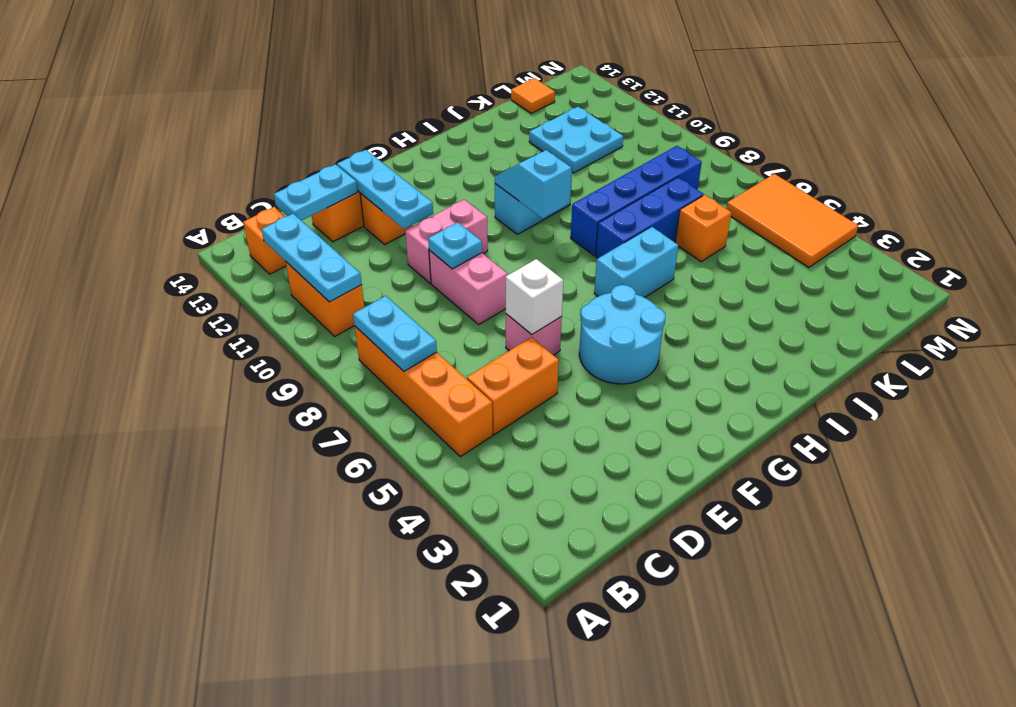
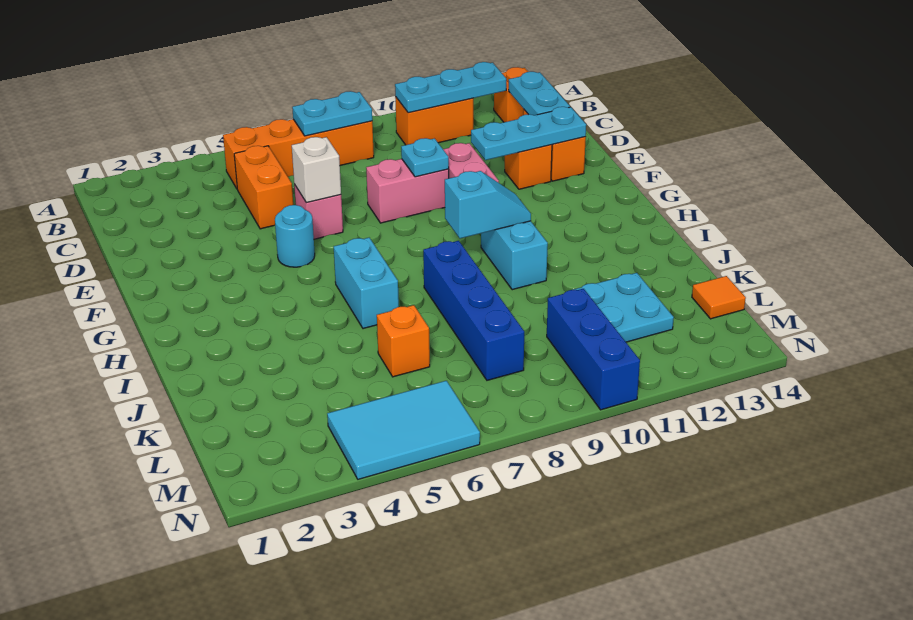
cyan 2x2 round brick [579,285,665,384] -> cyan 1x1 round brick [275,205,315,267]
blue 1x3 brick [596,177,703,258] -> blue 1x3 brick moved to [547,289,640,410]
orange 2x3 tile [726,174,858,268] -> cyan 2x3 tile [327,381,480,479]

